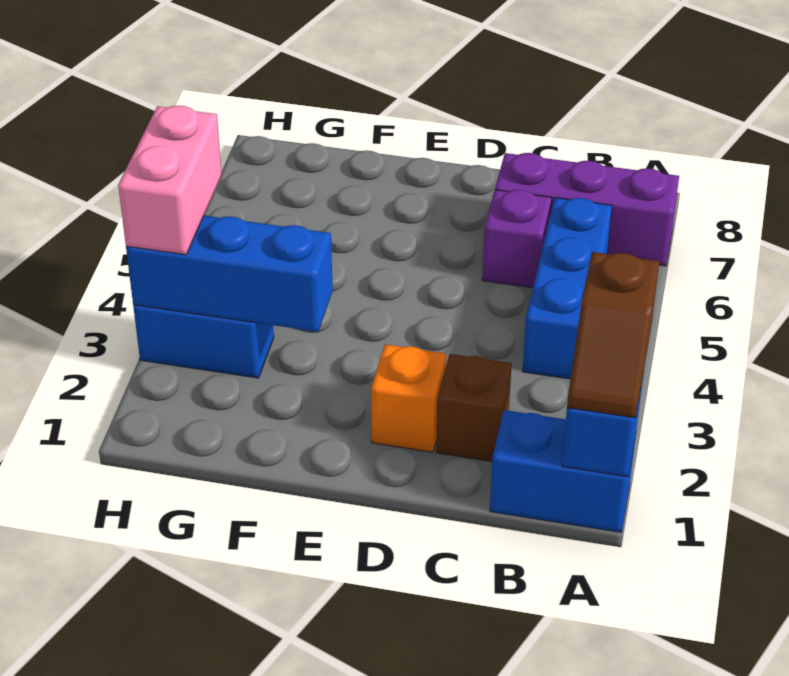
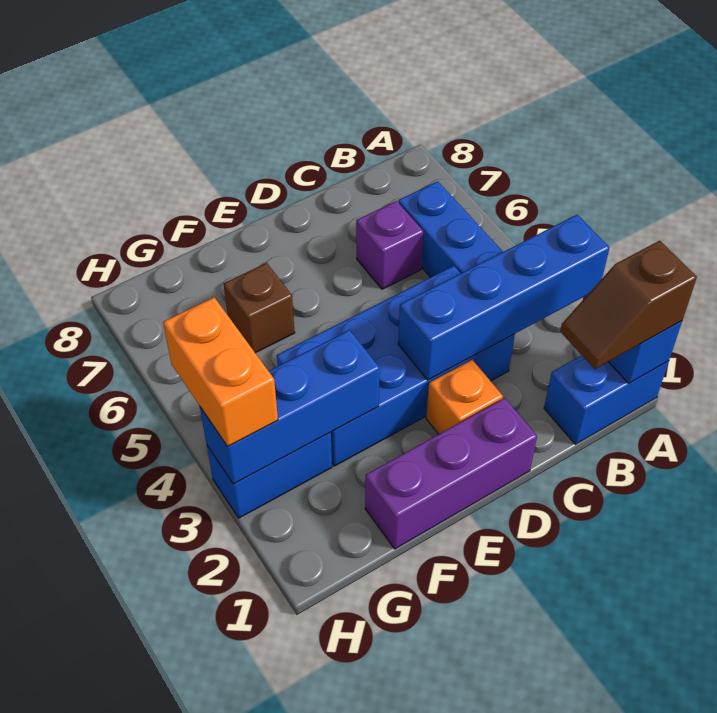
brown 1x2 slope [567,252,659,418] -> brown 1x2 slope turned to [560,241,697,369]
none -> blue 1x4 brick [398,215,610,380]
purple 1x3 brick [495,153,679,266] -> purple 1x3 brick moved to [365,398,537,549]
brown 1x1 brick [436,354,512,461] -> brown 1x1 brick moved to [224,263,295,353]
none -> blue 2x4 brick [277,266,515,466]
pink 1x2 brick [118,106,222,255] -> orange 1x2 brick [163,297,278,447]

